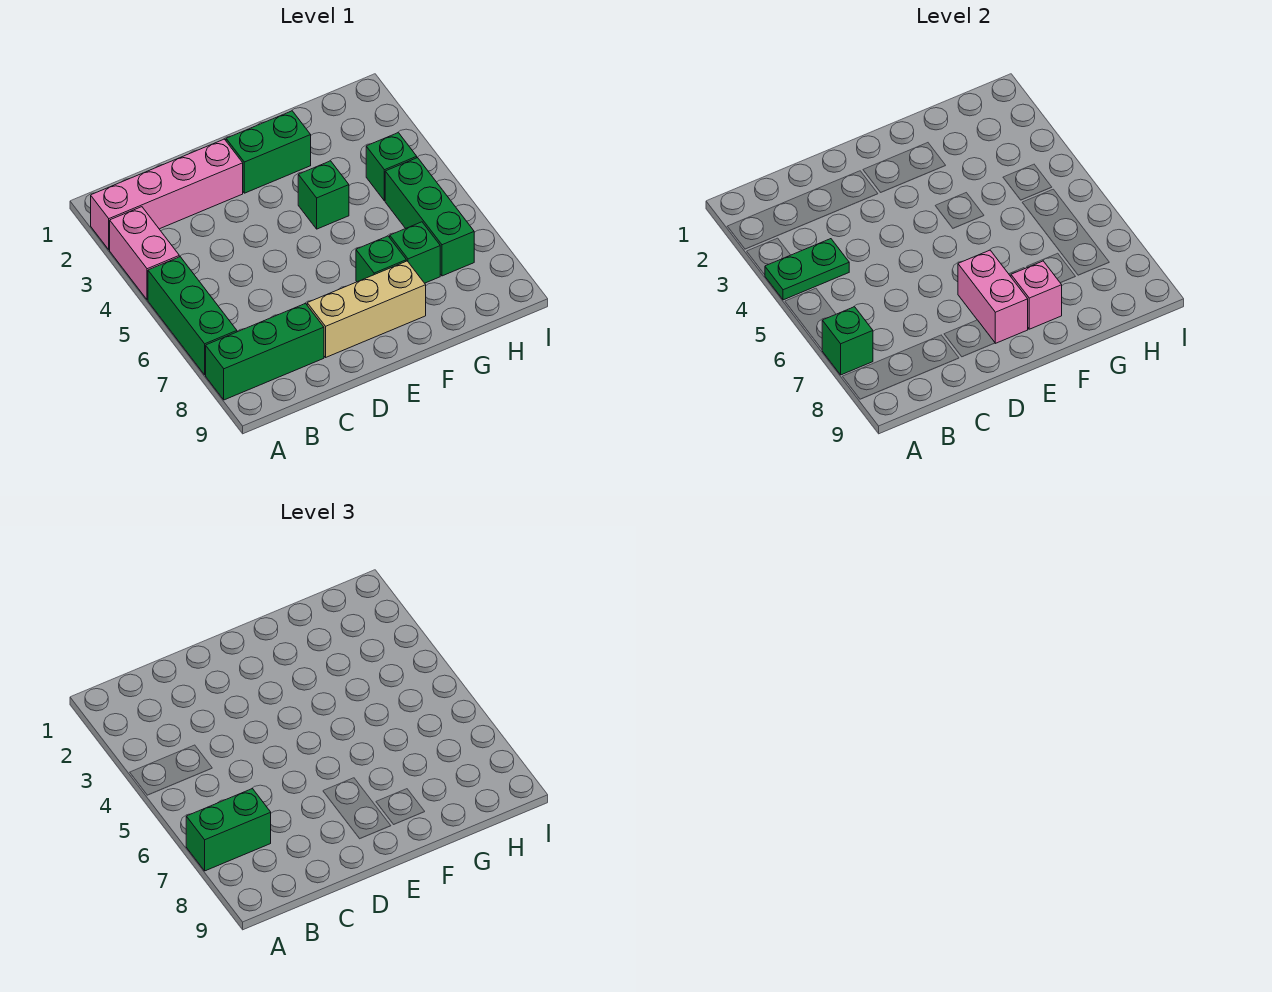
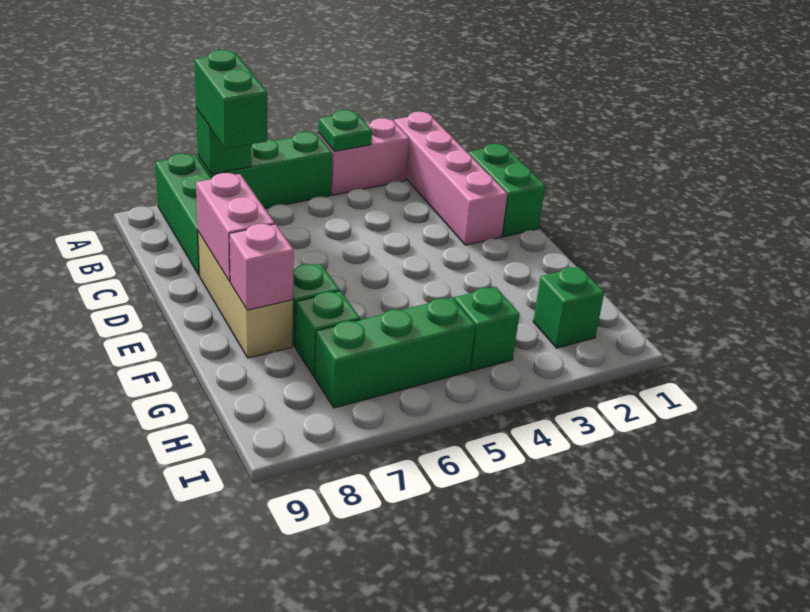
green 1x2 plate [765,239,849,300] -> green 1x1 plate [318,110,372,151]
green 1x2 brick [226,111,311,193] -> green 1x2 brick moved to [468,144,545,237]
pink 1x2 brick [958,250,1028,343] -> pink 1x2 brick turned to [196,173,275,281]
green 1x1 brick [298,161,349,229] -> green 1x1 brick moved to [533,267,604,348]

